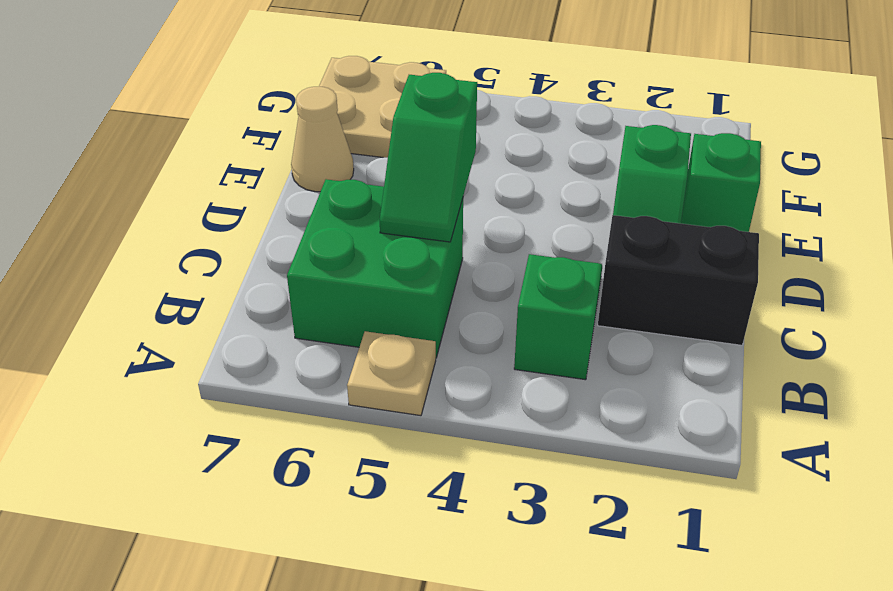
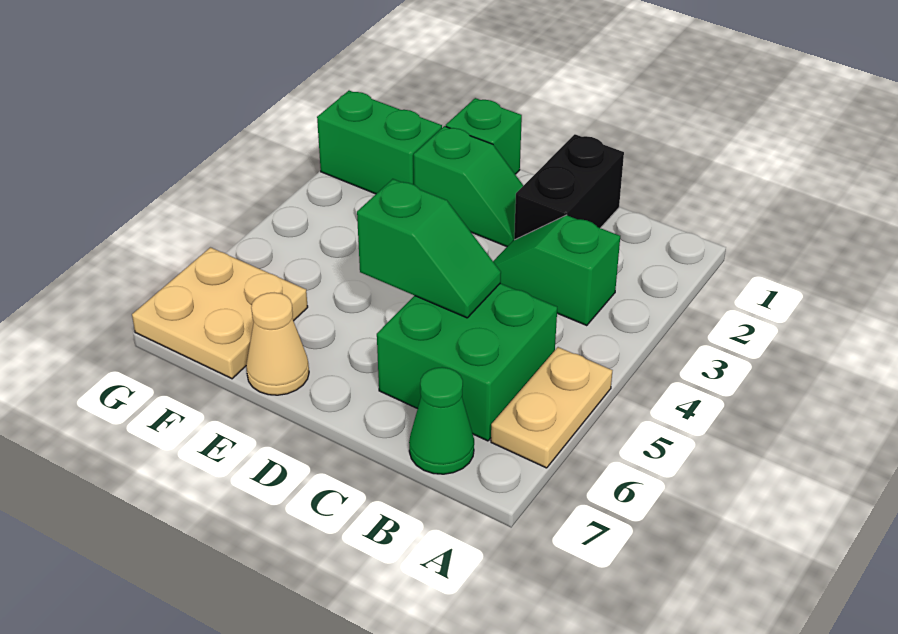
tan 1x1 plate [347,331,436,416] -> tan 1x2 plate [491,347,612,468]
none -> green 1x1 cone [409,367,474,474]
none -> green 1x2 brick [317,91,442,194]

